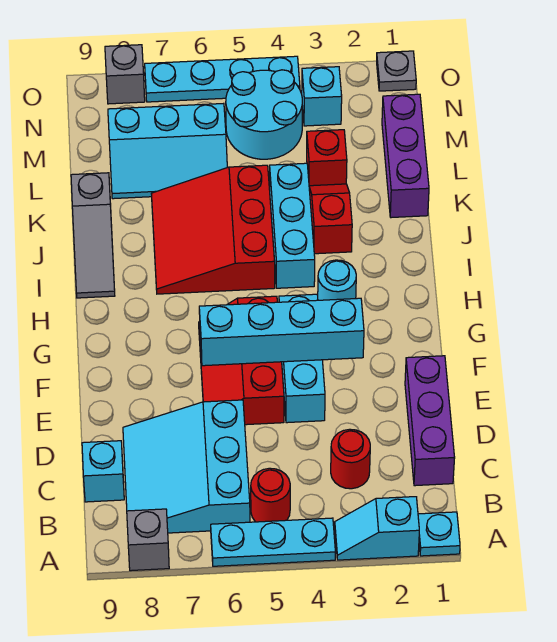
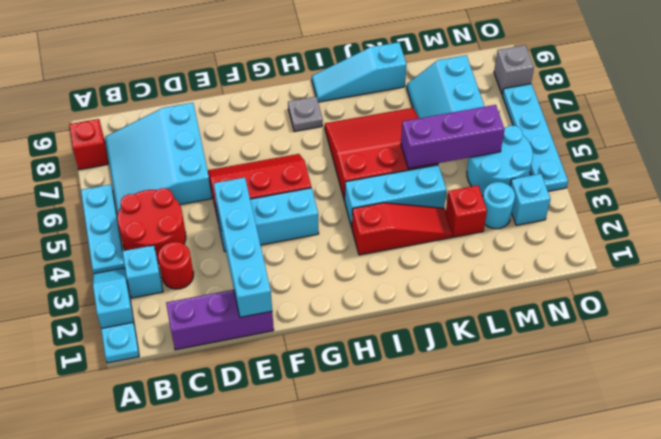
grey 1x1 brick [127,509,169,571] -> red 1x1 brick [69,119,108,170]
red 1x1 round brick [251,468,290,522] -> red 2x2 round brick [117,188,186,264]
cyan 3x3 slope [123,400,250,533] -> cyan 3x3 slope turned to [105,103,212,213]
cyan 1x1 brick [82,441,124,502] -> cyan 1x1 brick moved to [122,245,163,298]
cyan 1x4 brick [199,298,364,366] -> cyan 1x4 brick moved to [214,177,272,317]
cyan 1x1 round brick [318,260,356,300] -> cyan 1x1 round brick moved to [483,182,515,229]
grey 1x3 slope [71,173,115,298] -> cyan 1x3 slope [312,42,407,102]
red 1x2 slope [309,184,352,254] -> red 1x3 slope [352,203,453,255]
purple 1x3 brick [382,94,429,218] -> purple 1x3 brick moved to [401,105,505,169]
grey 1x1 plate [377,51,416,91] -> grey 1x1 plate moved to [288,97,323,132]

